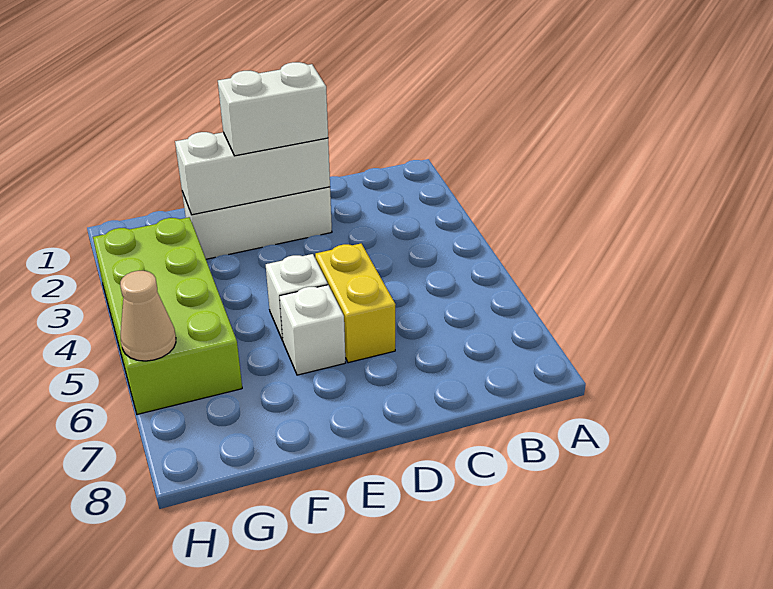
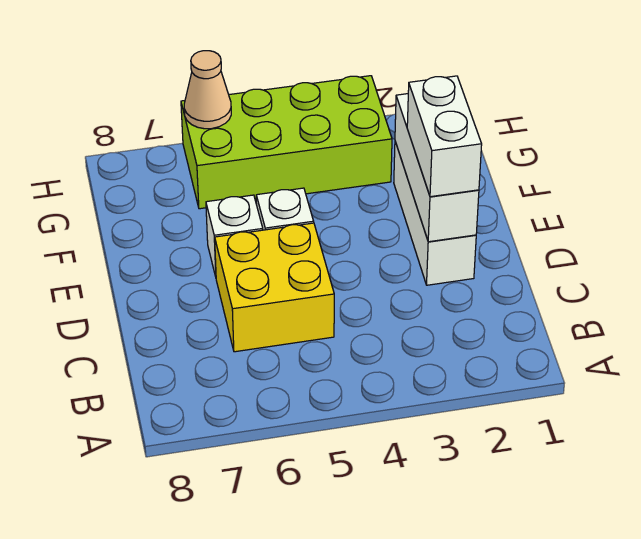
yellow 1x2 brick [315,243,396,363] -> yellow 2x2 brick [215,223,334,352]

